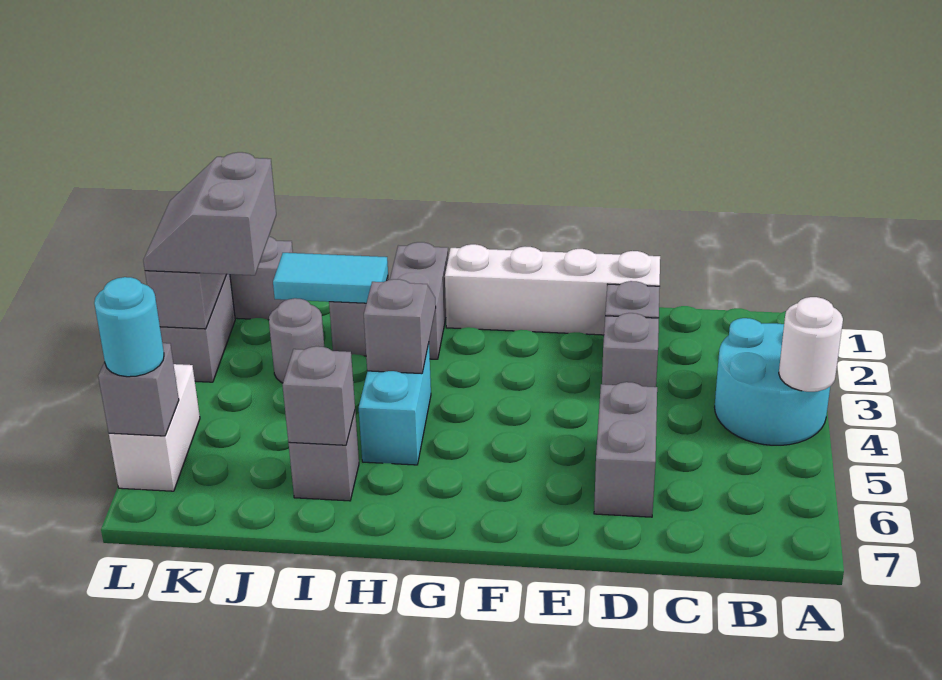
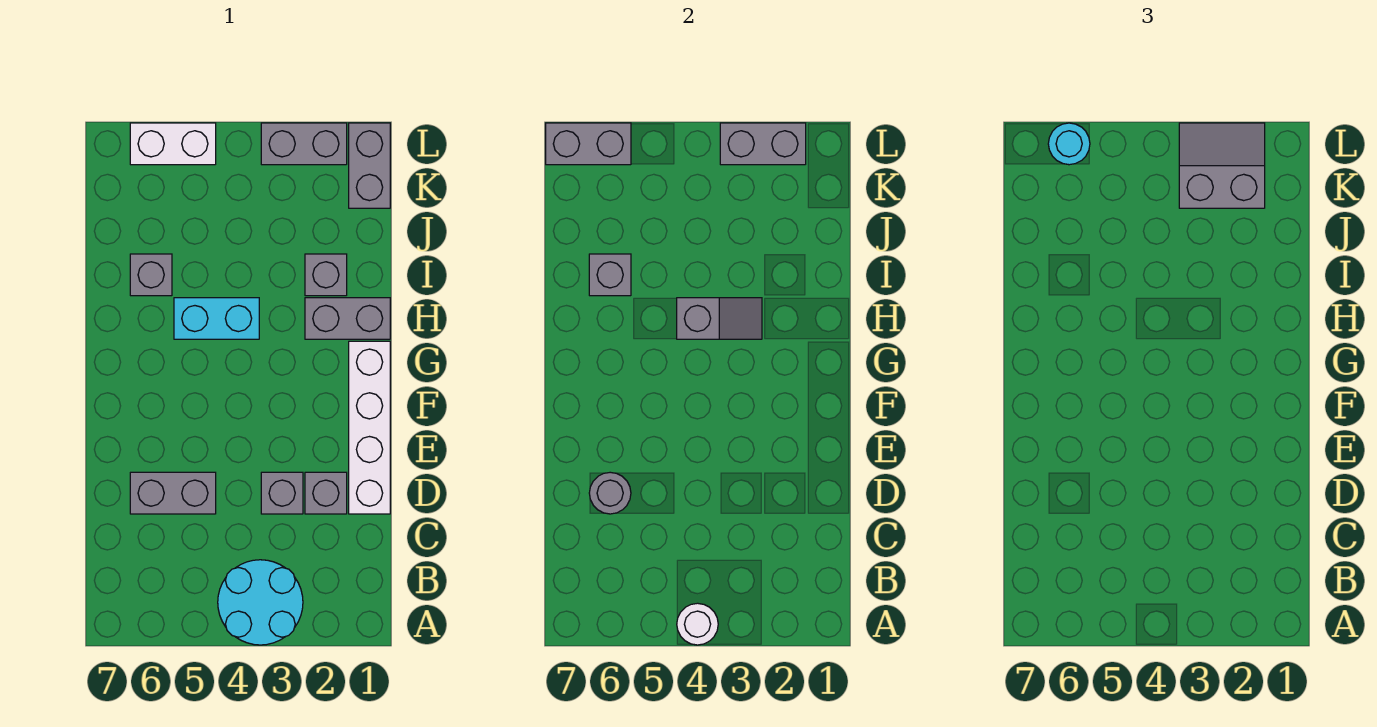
cyan 1x2 tile [273,253,388,303] -> none
grey 1x1 round brick [269,298,324,383] -> grey 1x1 round brick moved to [589,472,631,514]
grey 1x1 brick [98,343,179,436] -> grey 1x2 brick [546,123,631,165]

